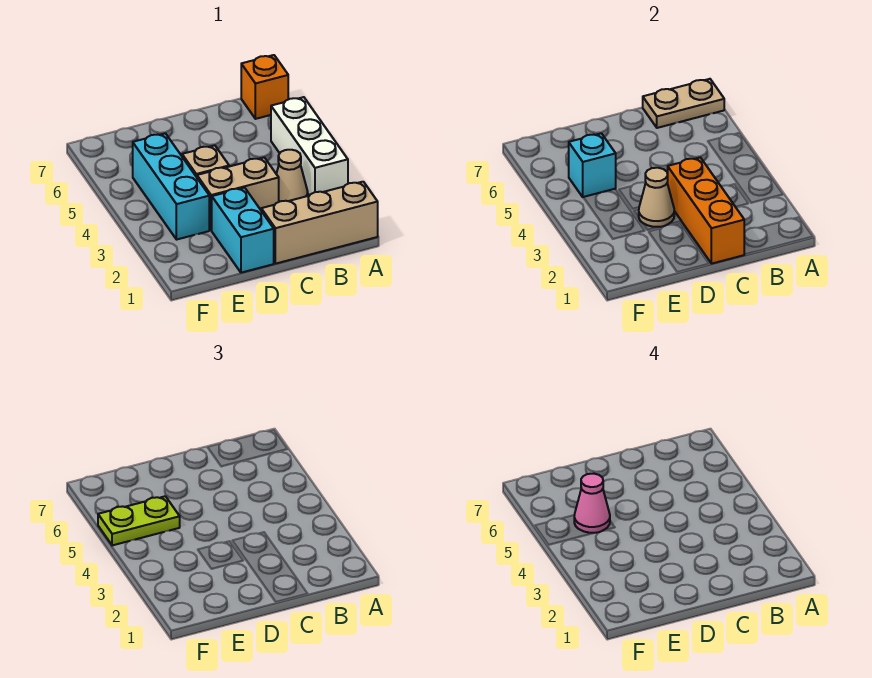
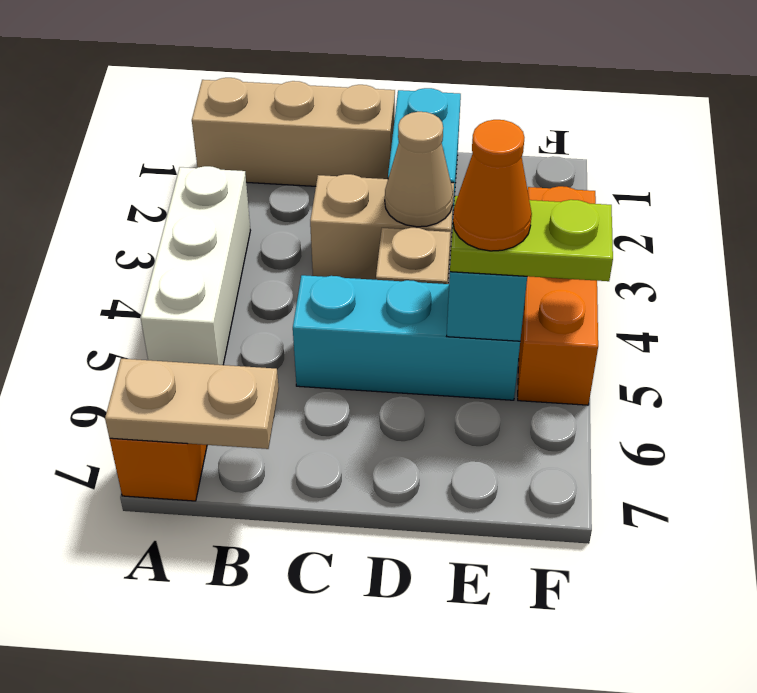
tan 1x1 cone [277,150,308,202] -> none
orange 1x3 brick [667,158,745,264] -> orange 1x3 brick moved to [518,186,598,405]
cyan 1x3 brick [133,133,209,240] -> cyan 1x3 brick turned to [293,275,520,400]
pink 1x1 cone [574,474,610,533] -> orange 1x1 cone [453,120,532,251]

